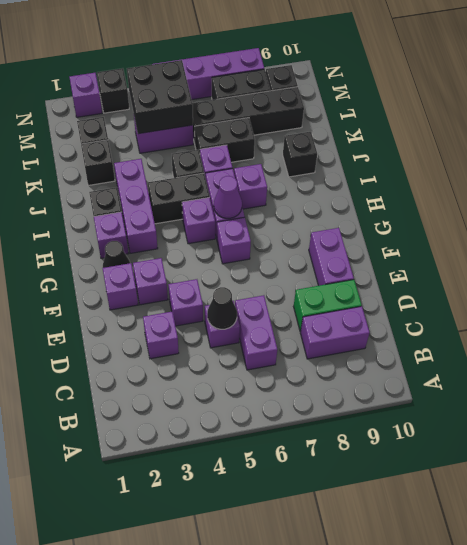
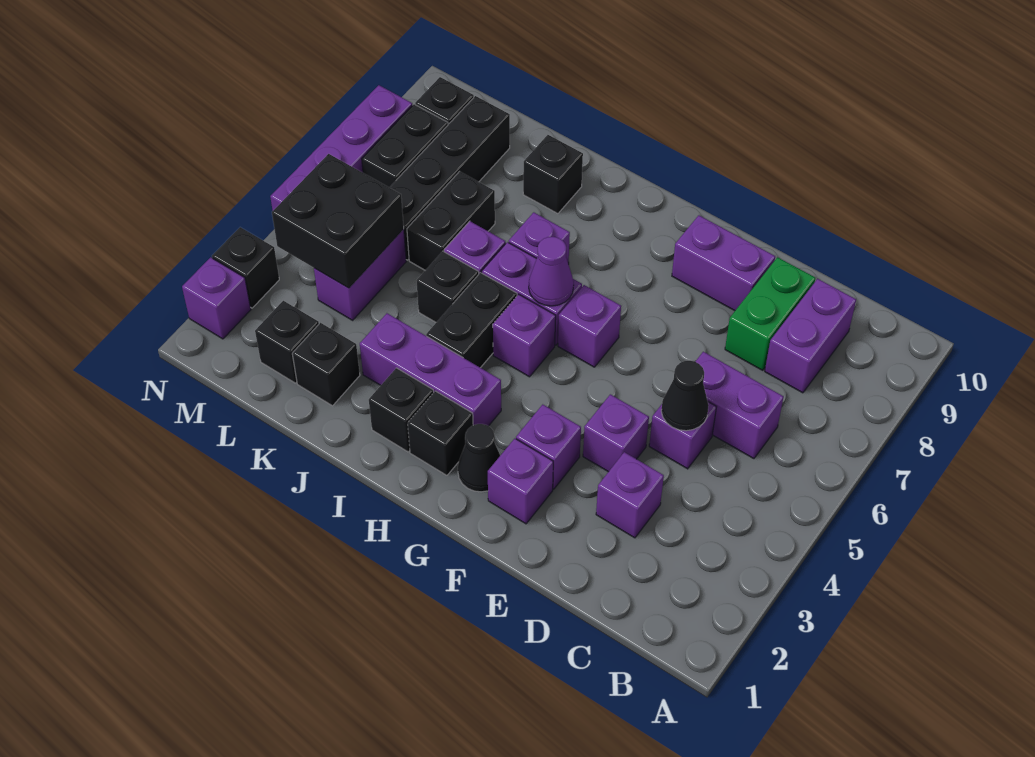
purple 1x1 brick [94,212,128,258] -> black 1x1 brick [408,391,473,475]

